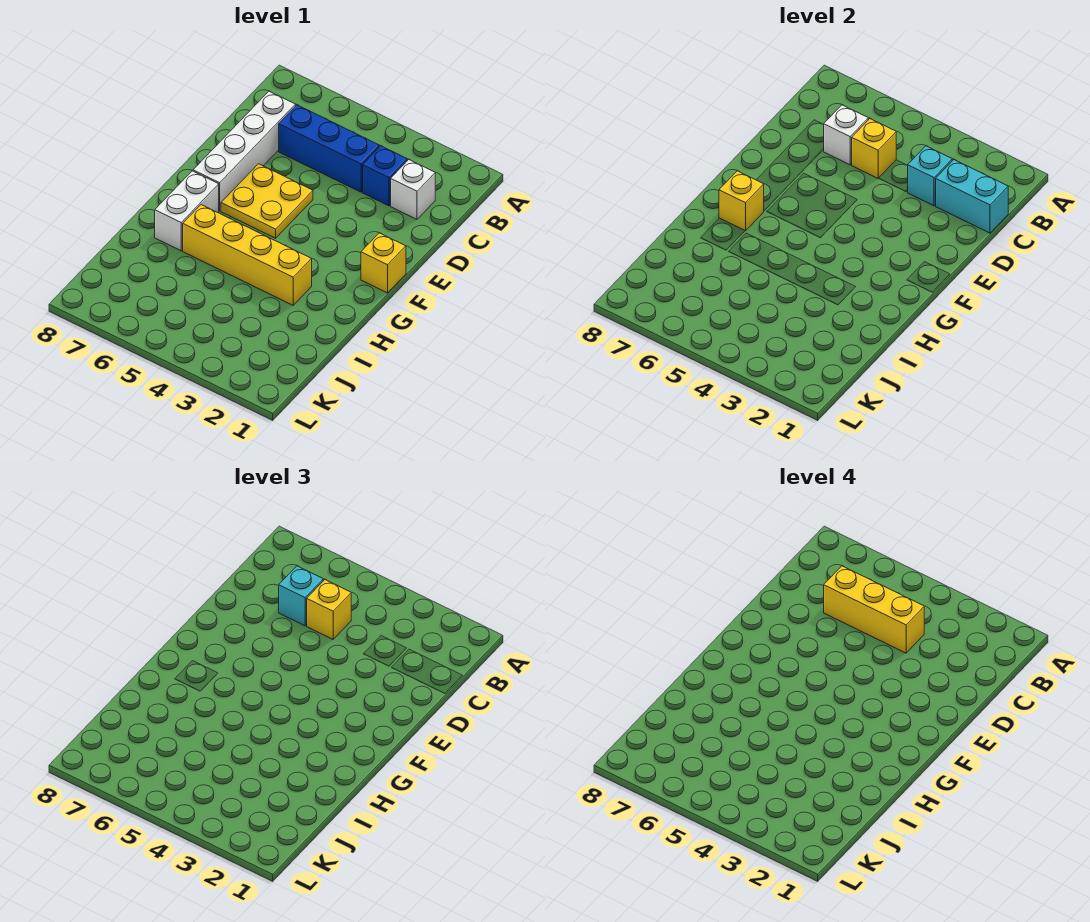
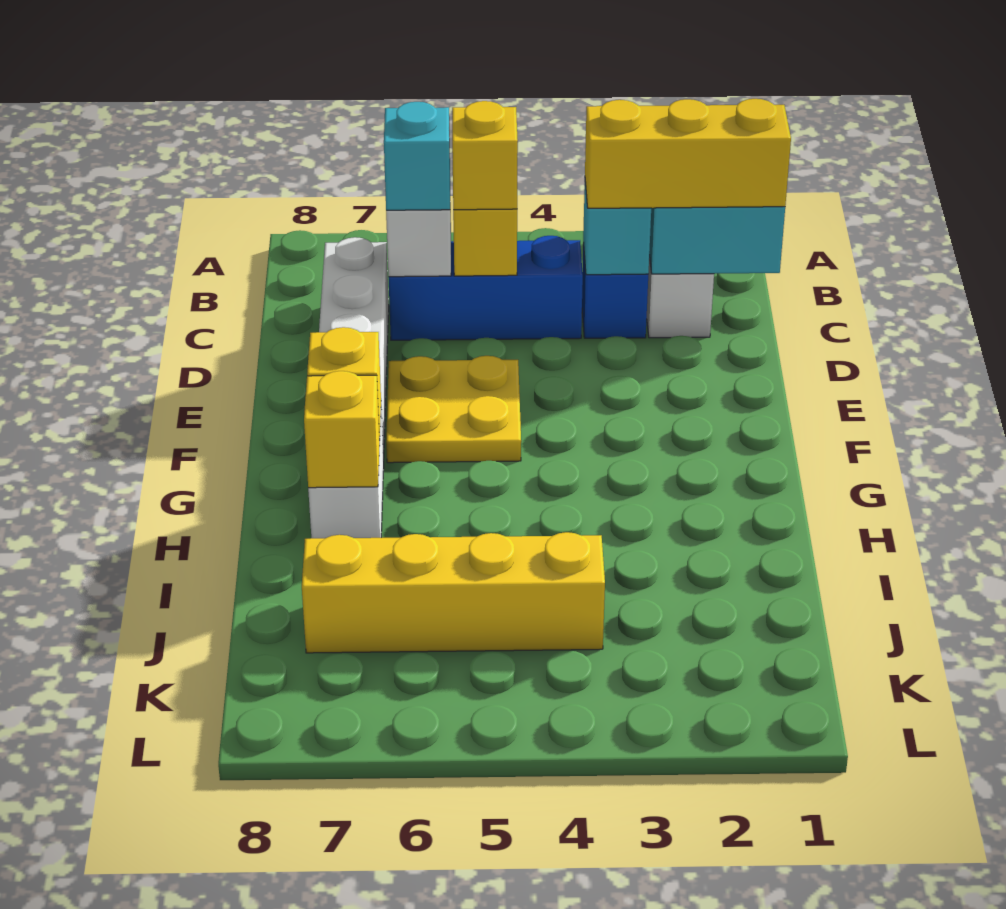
yellow 1x3 brick [824,566,924,653] -> yellow 1x3 brick moved to [585,99,791,208]
yellow 1x1 brick [361,233,406,293] -> yellow 1x1 brick moved to [304,371,380,488]
yellow 1x4 brick [183,205,312,305] -> yellow 1x4 brick moved to [302,532,605,653]

